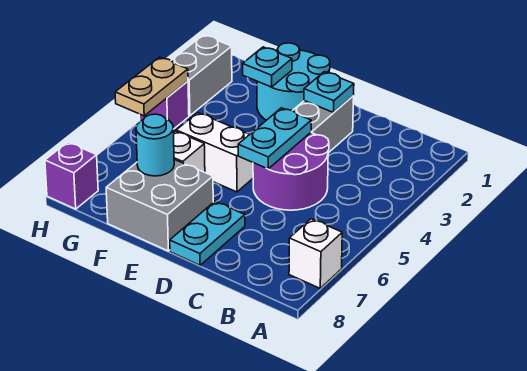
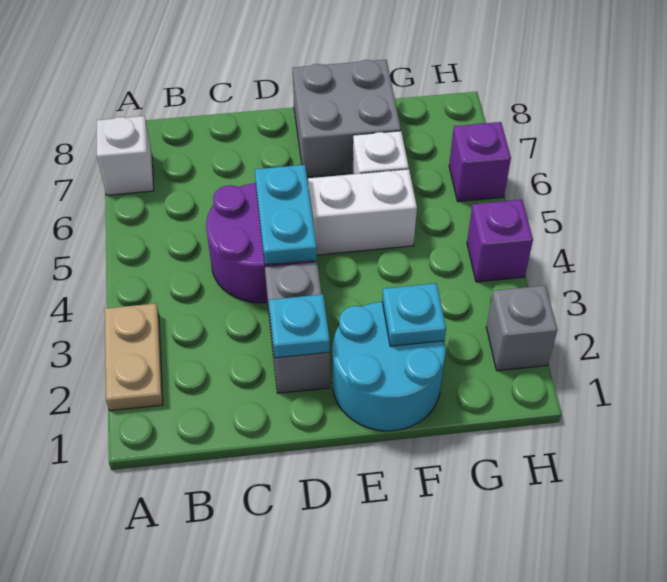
cyan 1x2 plate [170,202,245,265] -> none
cyan 1x1 round brick [136,114,174,176] -> none
grey 1x2 brick [171,35,232,116] -> grey 1x1 brick [486,286,558,371]
tan 1x2 plate [115,57,188,116] -> tan 1x2 plate moved to [105,303,163,411]
purple 1x1 brick [45,142,98,209] -> purple 1x1 brick moved to [449,122,511,202]

